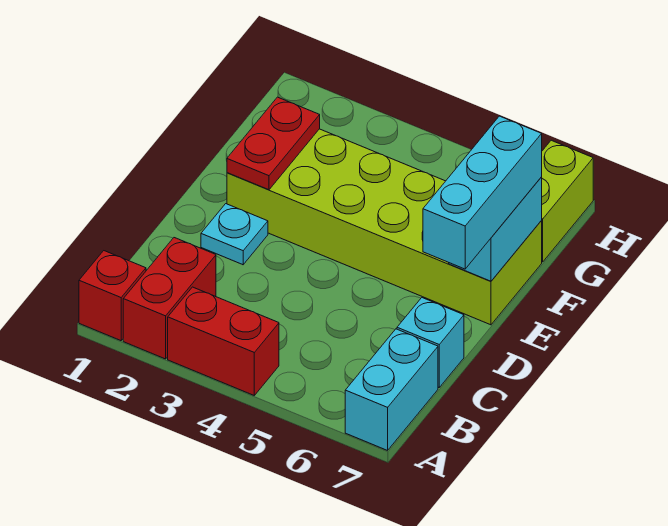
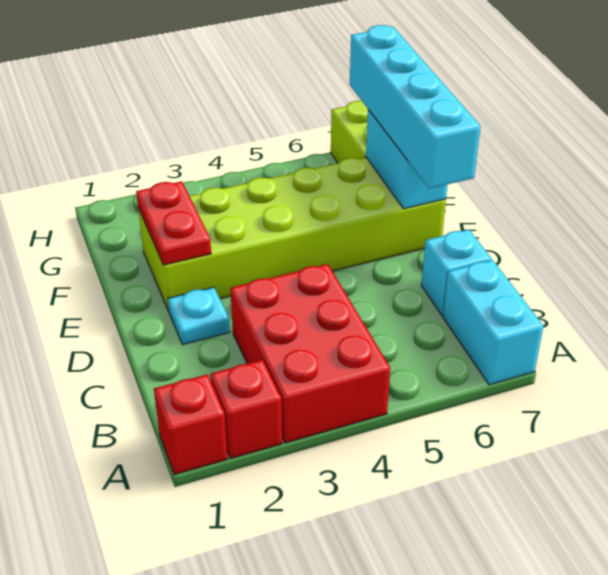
red 1x2 brick [123,238,216,359] -> red 1x1 brick [210,360,282,459]
red 1x2 brick [168,287,279,395] -> red 2x3 brick [230,264,390,443]
cyan 1x3 brick [423,116,542,269] -> cyan 1x4 brick [350,25,480,189]

